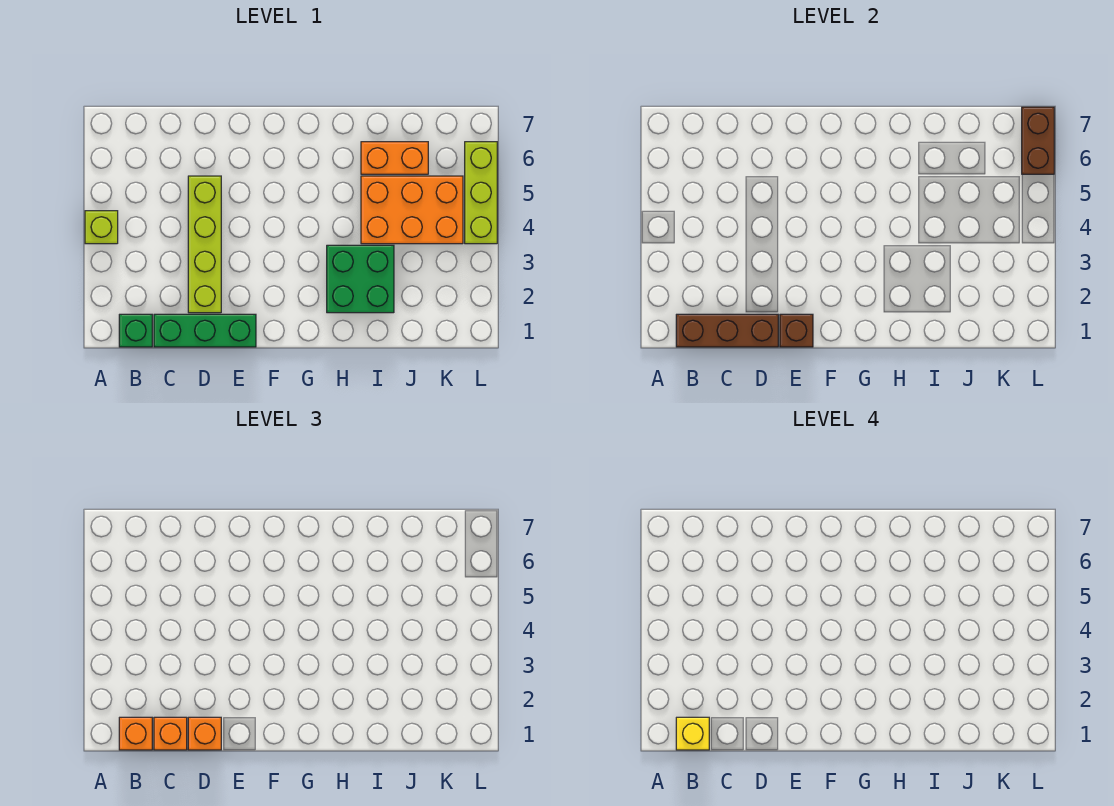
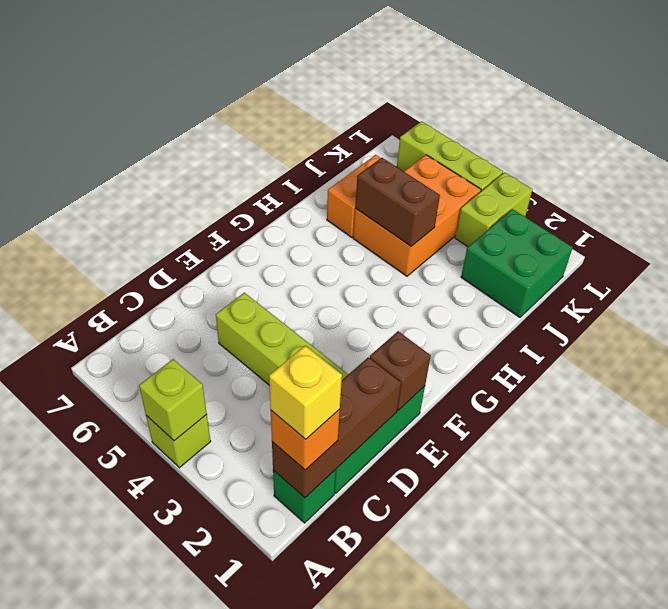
none -> lime 1x1 brick [139,359,207,441]
orange 1x1 brick [154,717,187,750] -> none
orange 1x1 brick [188,717,221,750] -> none
green 2x2 brick [327,245,394,313] -> green 2x2 brick moved to [461,209,573,317]
none -> lime 1x2 brick [455,172,532,247]
brown 1x2 brick [1022,107,1054,174] -> brown 1x2 brick moved to [355,158,440,246]

